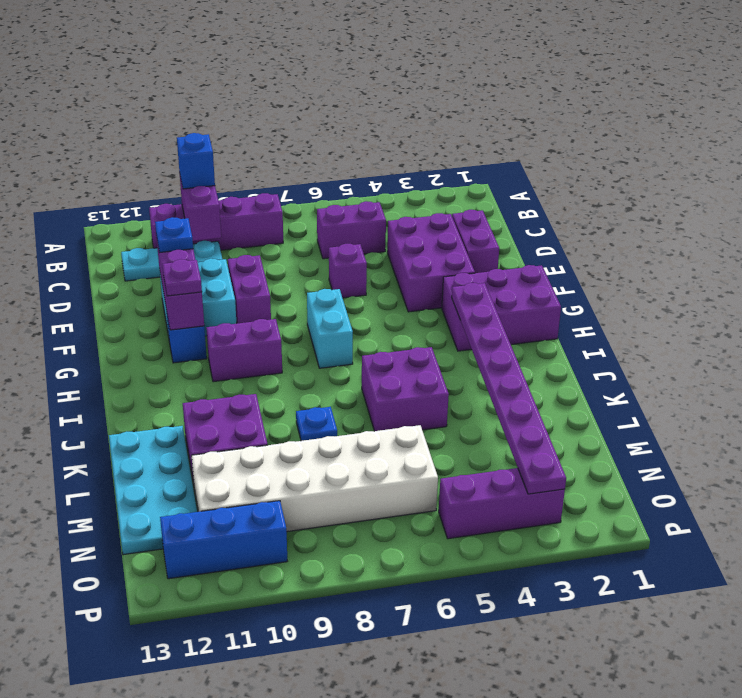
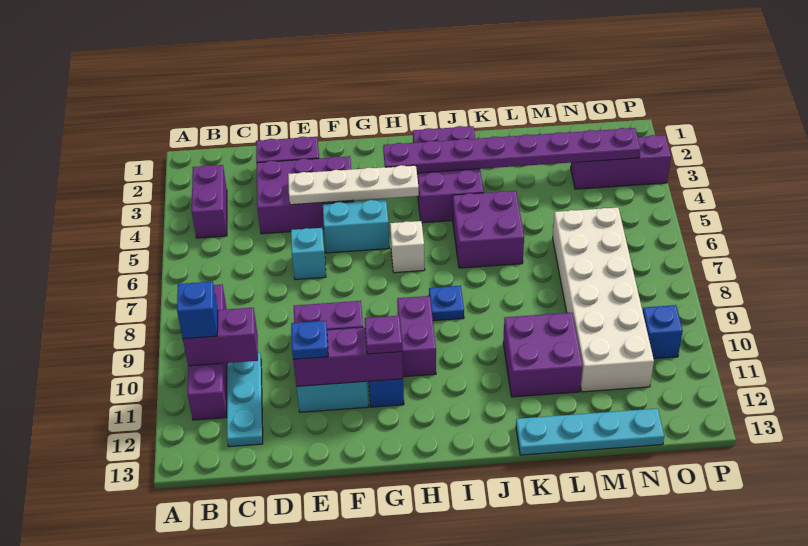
purple 1x2 brick [317,201,386,259] -> purple 1x2 brick moved to [192,165,227,238]
none -> white 1x4 plate [288,165,419,205]
purple 1x1 brick [329,244,367,298] -> cyan 1x1 brick [291,228,326,280]
purple 2x3 brick [442,265,561,351] -> purple 2x3 brick moved to [413,126,484,223]
cyan 1x2 brick [307,289,353,368] -> cyan 1x2 brick moved to [323,200,389,253]
none -> white 1x1 brick [390,221,425,273]
blue 1x1 plate [296,407,337,441] -> blue 1x1 plate moved to [429,286,464,321]
cyan 2x4 plate [109,426,197,555] -> cyan 1x4 plate [516,408,664,455]
purple 1x3 brick [439,468,565,539] -> purple 1x3 brick turned to [571,135,671,189]
blue 1x3 brick [160,501,287,579] -> blue 1x1 brick [643,305,683,359]

